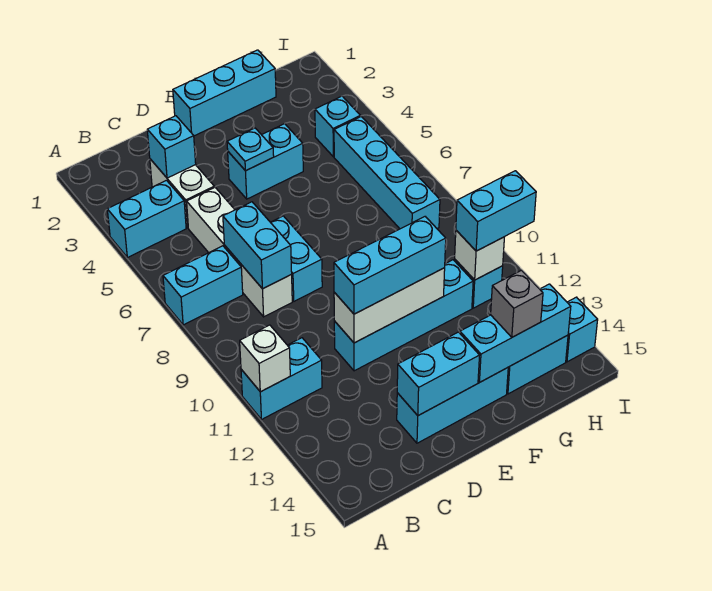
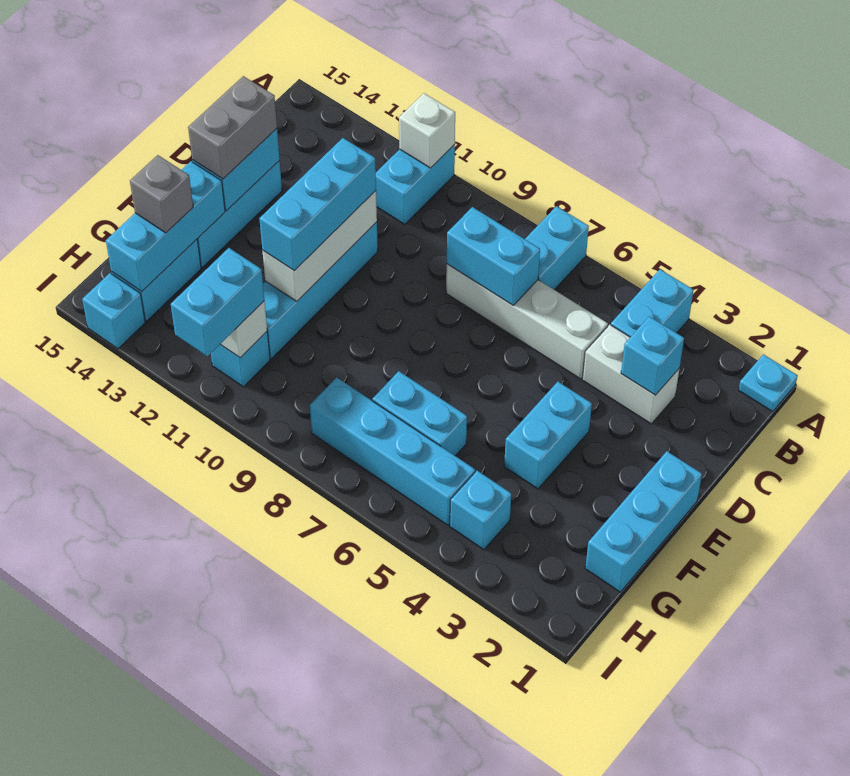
cyan 1x2 brick [270,216,322,301] -> cyan 1x2 brick moved to [372,371,467,456]
none -> grey 1x2 brick [188,76,277,179]
cyan 1x1 plate [227,128,274,171] -> cyan 1x1 plate moved to [739,354,798,412]

